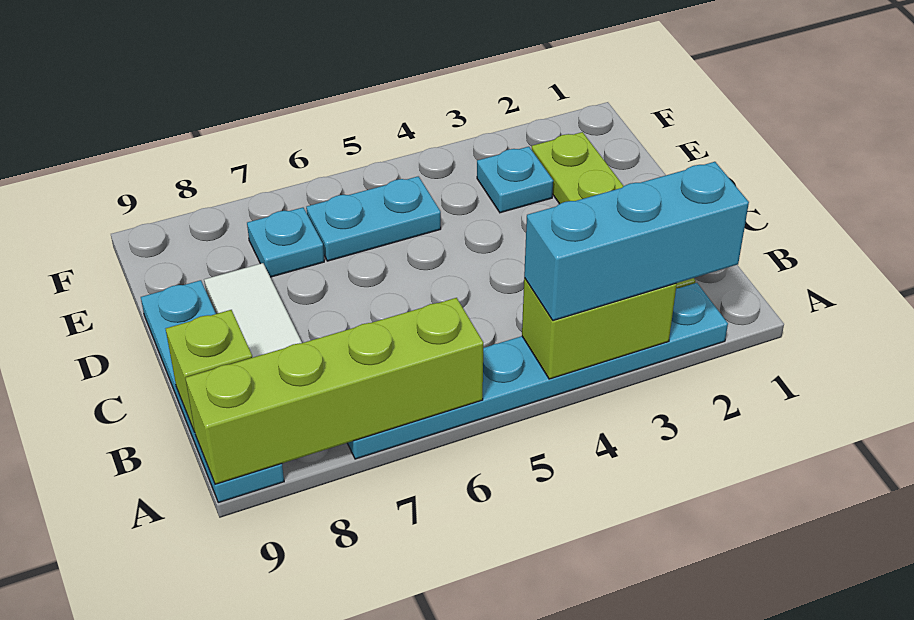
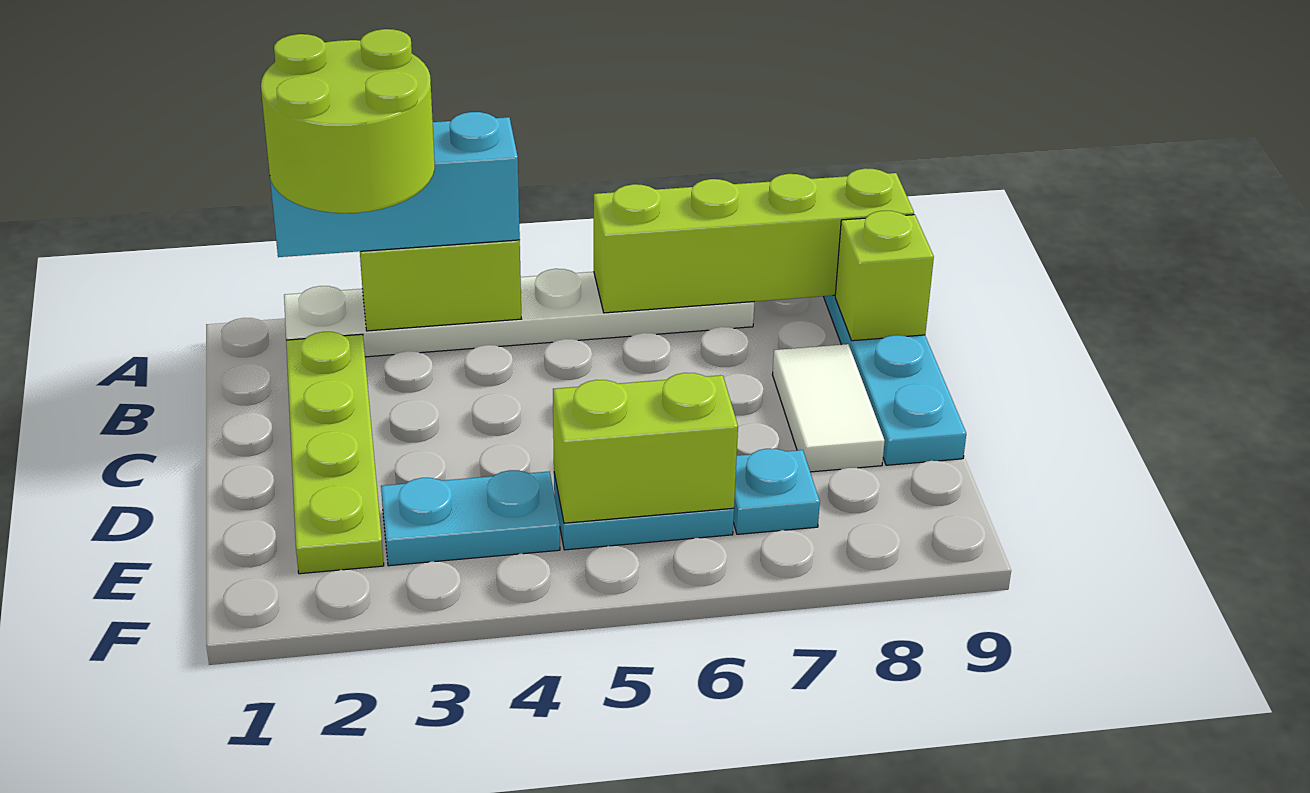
cyan 1x6 plate [347,283,728,459] -> white 1x6 plate [284,269,754,357]
none -> lime 2x2 round brick [261,29,435,213]
cyan 1x1 plate [477,147,553,213] -> cyan 1x2 plate [381,470,560,566]
none -> lime 1x2 brick [553,373,738,523]

